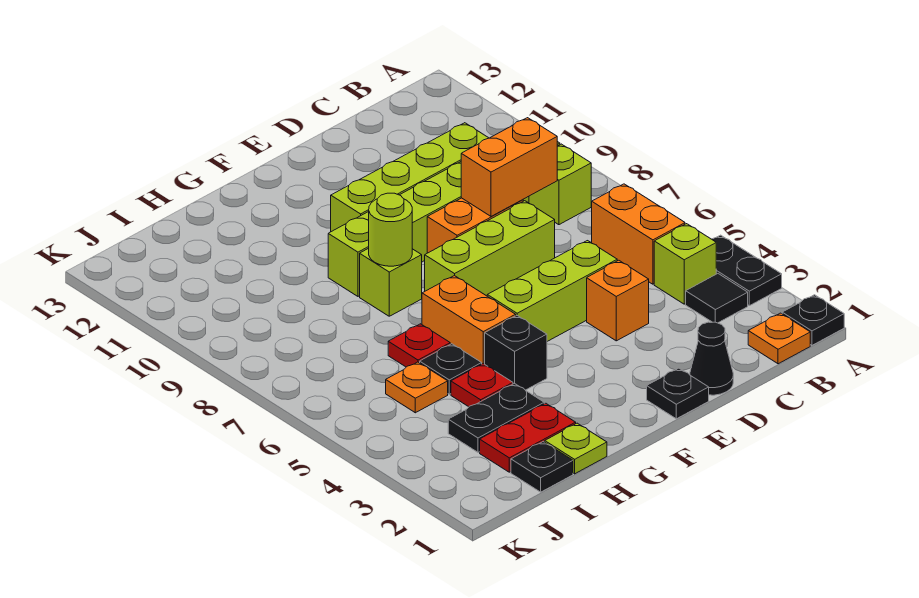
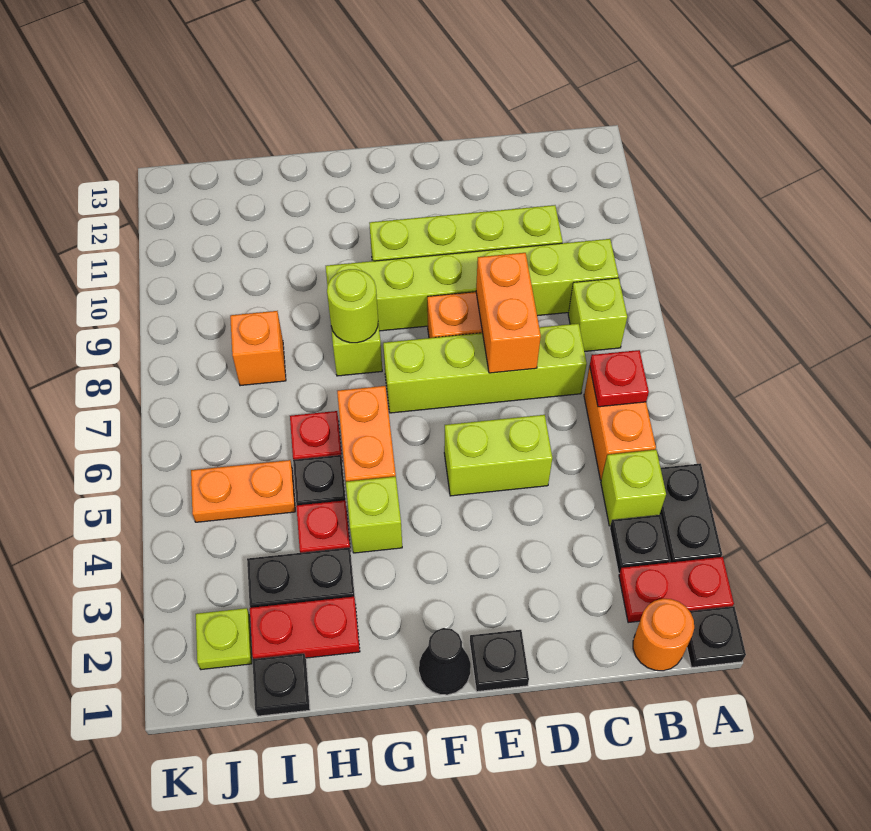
none -> red 1x2 plate [619,557,734,623]
orange 1x1 plate [748,313,810,364] -> orange 1x1 round brick [633,599,694,671]
black 1x1 tile [686,274,748,323] -> black 1x1 plate [610,515,670,573]
none -> red 1x1 plate [590,350,649,407]
orange 1x2 brick [461,118,557,216] -> orange 1x2 brick turned to [476,253,541,373]
black 1x1 cone [690,322,733,395] -> black 1x1 cone moved to [419,628,471,695]
orange 1x1 brick [587,260,649,341] -> orange 1x1 brick moved to [230,311,286,386]
lime 1x3 brick [487,241,617,341] -> lime 1x2 brick [444,415,552,496]
lime 1x3 brick [425,201,555,296] -> lime 1x4 brick [383,323,587,413]
black 1x1 brick [485,316,547,390] -> lime 1x1 brick [346,477,402,553]
lime 1x1 plate [545,423,607,474] -> lime 1x1 plate moved to [196,608,252,670]
orange 1x1 plate [386,362,448,413] -> orange 1x2 plate [191,460,295,522]

